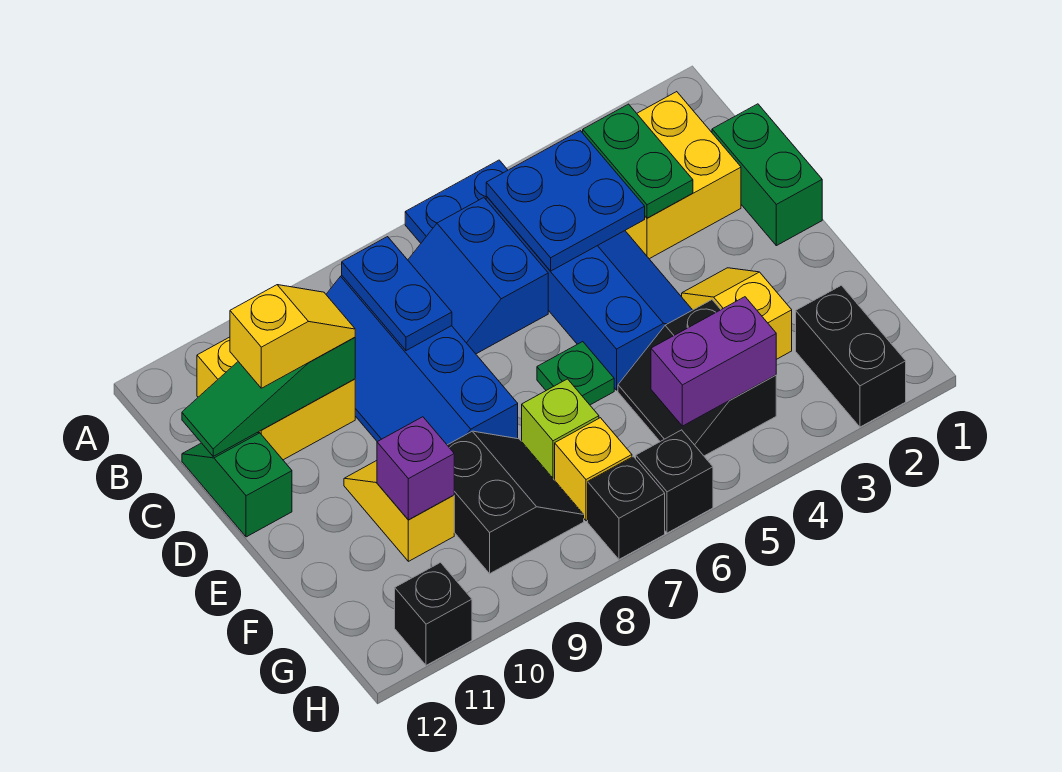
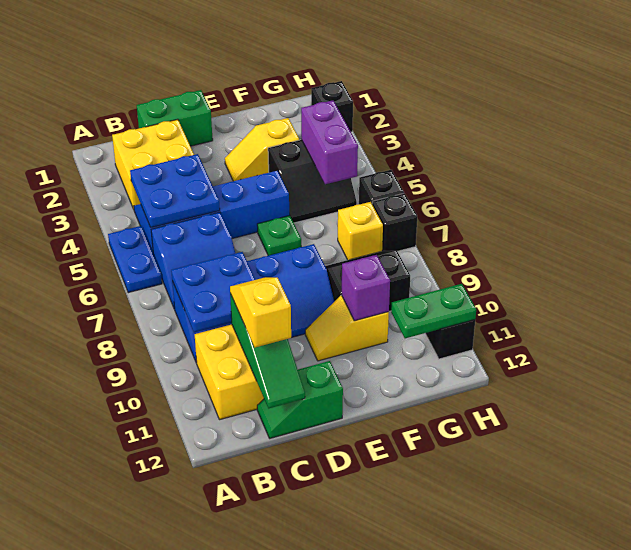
green 1x2 plate [583,104,693,218] -> green 1x2 plate moved to [391,284,476,338]
blue 1x2 plate [342,237,452,351] -> blue 2x2 plate [171,252,255,332]
lime 1x1 brick [522,379,599,480] -> none
black 1x2 brick [796,285,906,427] -> black 1x1 brick [311,81,353,132]

